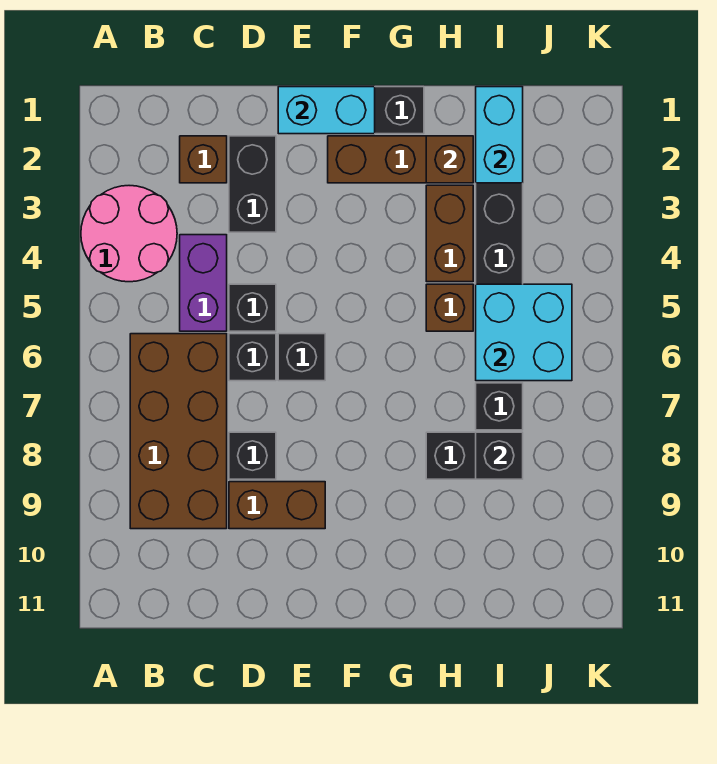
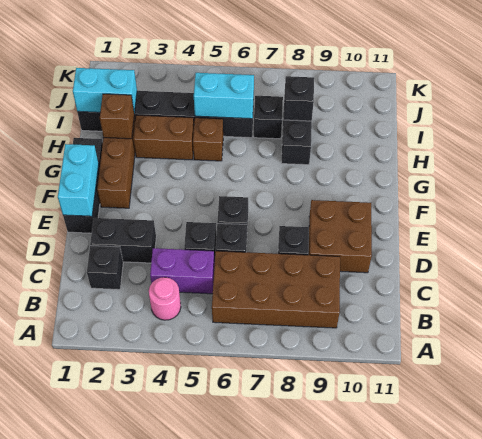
pink 2x2 round brick [81,186,177,282] -> pink 1x1 round brick [149,277,181,320]
brown 1x1 brick [180,136,227,183] -> black 1x1 brick [87,245,123,290]
brown 1x2 brick [229,482,325,529] -> brown 2x2 brick [308,200,372,273]
cyan 2x2 brick [476,284,572,381] -> cyan 1x2 brick [194,73,254,119]

